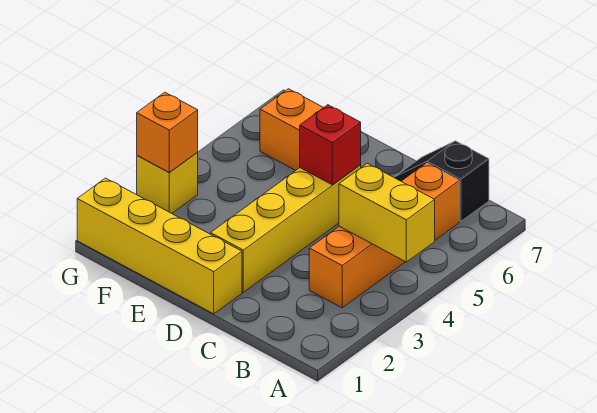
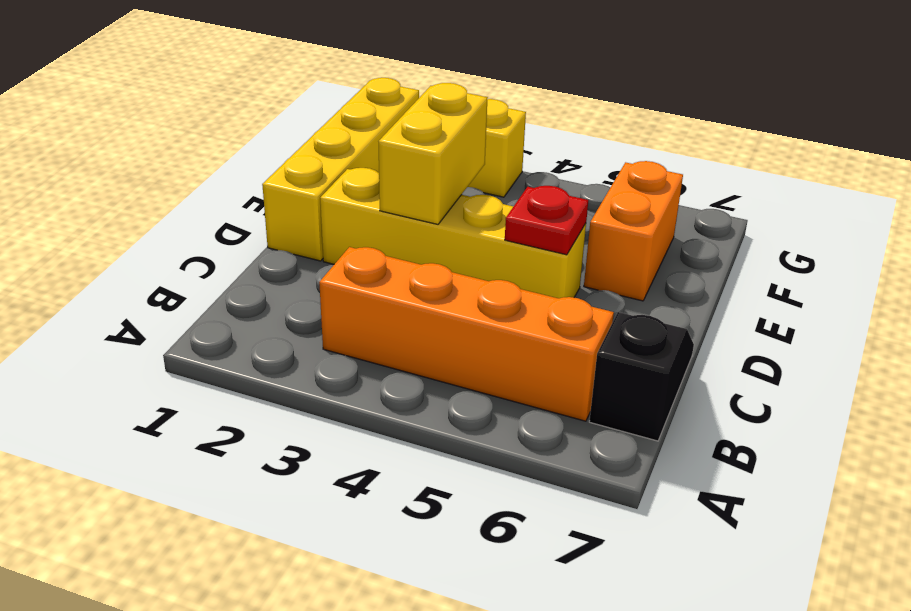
yellow 1x2 brick [339,163,435,262] -> yellow 1x2 brick moved to [378,83,488,224]
red 1x1 brick [300,105,361,185] -> red 1x1 plate [505,186,588,255]
orange 1x1 brick [137,92,198,172] -> none

